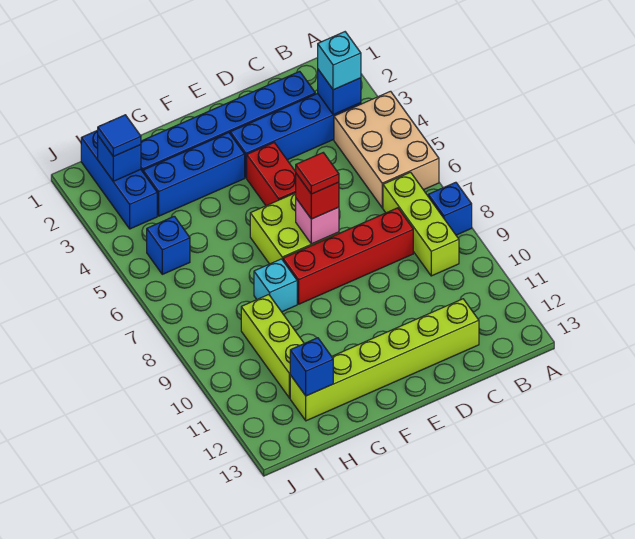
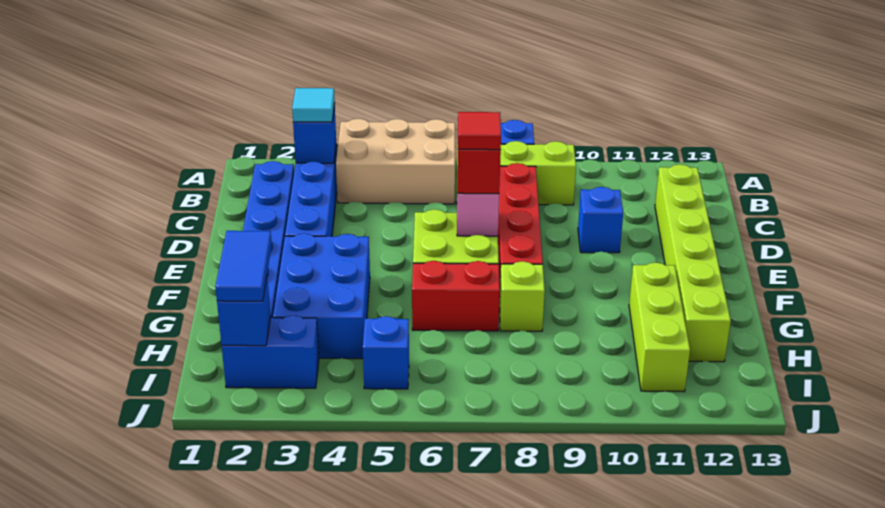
cyan 1x1 brick [318,32,361,90] -> cyan 1x1 tile [292,88,335,122]
red 1x2 brick [247,143,296,206] -> red 1x2 brick moved to [412,261,500,331]
blue 1x3 brick [143,133,245,216] -> blue 2x3 brick [273,233,370,359]
cyan 1x1 brick [254,259,297,312] -> lime 1x1 brick [499,261,545,331]
lime 1x3 brick [241,295,304,398] -> lime 1x3 brick turned to [629,263,690,392]
blue 1x1 brick [290,338,333,396] -> blue 1x1 brick moved to [578,187,623,253]
blue 1x3 brick [81,130,157,229] -> blue 1x2 brick [222,316,319,388]
blue 1x1 tile [98,115,141,157] -> blue 1x2 tile [215,231,272,301]

